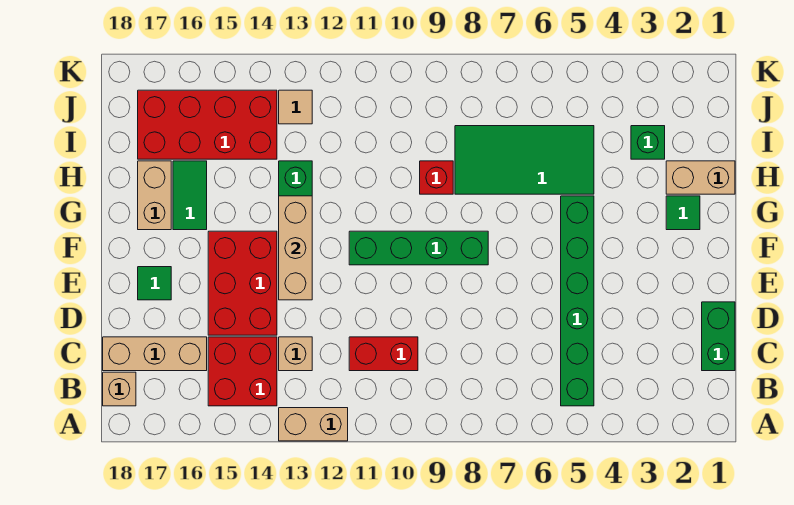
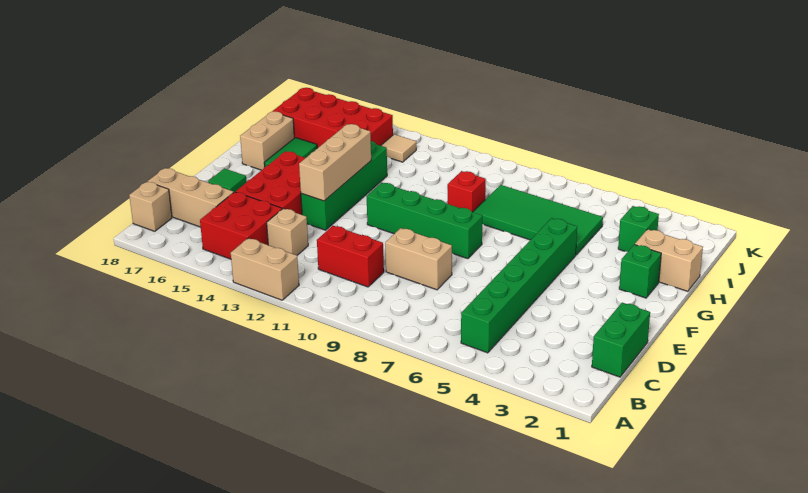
none -> tan 1x2 brick [385,228,452,290]
green 1x1 tile [666,196,700,230] -> green 1x1 brick [619,245,661,298]

